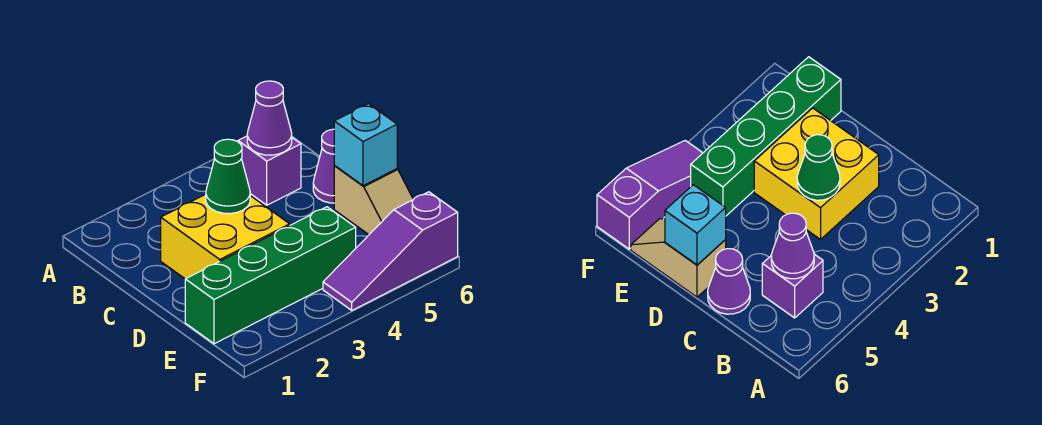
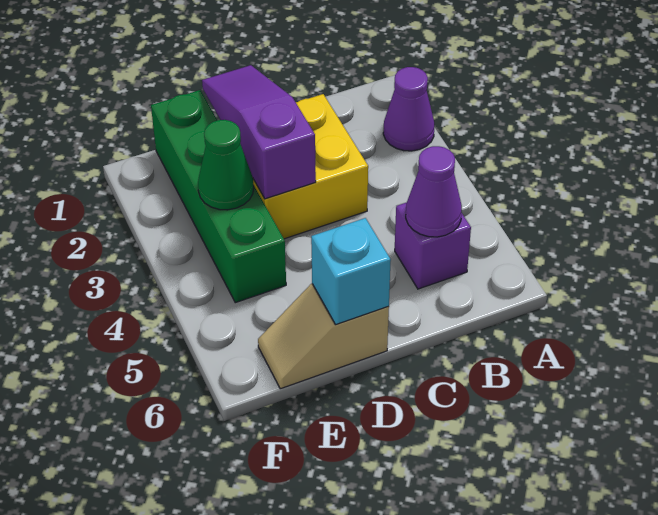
green 1x1 cone [206,139,250,214] -> green 1x1 cone moved to [198,120,254,210]
purple 1x1 cone [313,129,335,203] -> purple 1x1 cone moved to [383,67,434,151]
purple 1x3 slope [323,192,458,310] -> purple 1x3 slope moved to [202,65,316,199]

